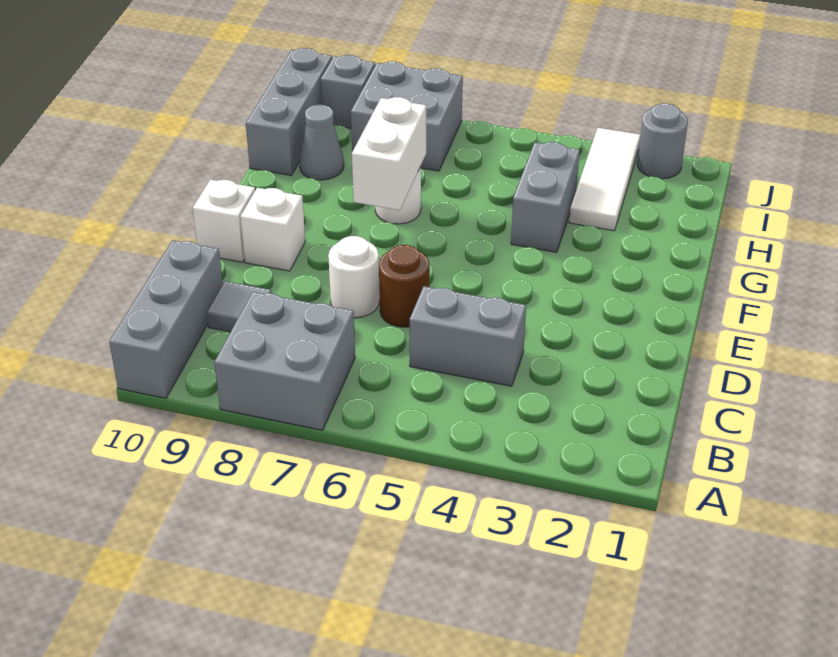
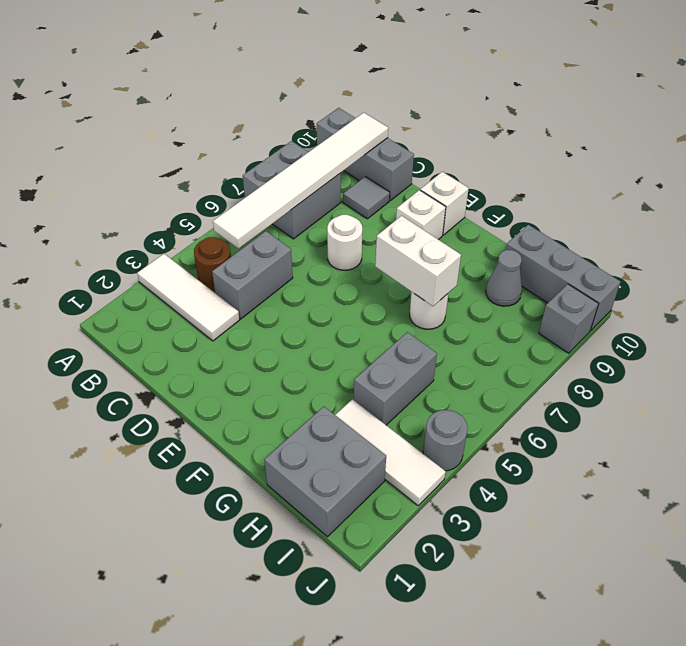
none -> white 1x3 tile [137,254,239,341]
none -> white 1x6 tile [213,113,388,249]
brown 1x1 round brick [379,245,429,327] -> brown 1x1 round brick moved to [194,237,231,293]
grey 1x2 brick [511,142,580,252] -> grey 1x2 brick turned to [354,332,437,425]
grey 2x2 brick [351,61,463,171] -> grey 2x2 brick moved to [264,407,386,537]
grey 1x1 round brick [637,103,688,179] -> grey 1x1 round brick moved to [423,410,468,471]

